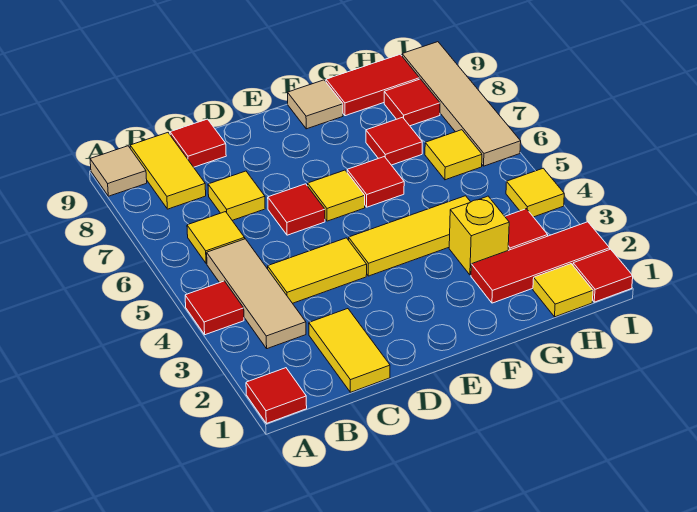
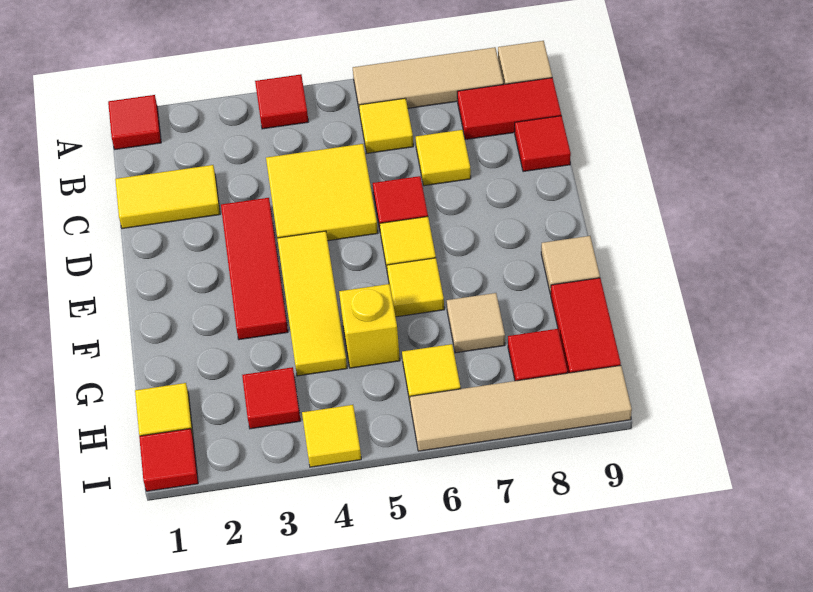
tan 1x3 tile [207,239,306,349] -> tan 1x3 tile moved to [353,47,503,113]
yellow 1x2 tile [130,133,206,209] -> red 1x2 tile [457,78,561,140]
yellow 1x2 tile [268,238,367,303] -> yellow 2x2 tile [266,144,378,241]
red 1x1 tile [347,157,404,207] -> yellow 1x1 tile [387,258,444,317]
red 1x3 tile [471,222,610,303] -> red 1x3 tile moved to [221,198,288,340]
yellow 1x1 brick [449,196,509,275] -> yellow 1x1 brick moved to [339,284,400,368]
red 1x1 tile [366,117,422,165] -> tan 1x1 tile [447,293,505,353]

